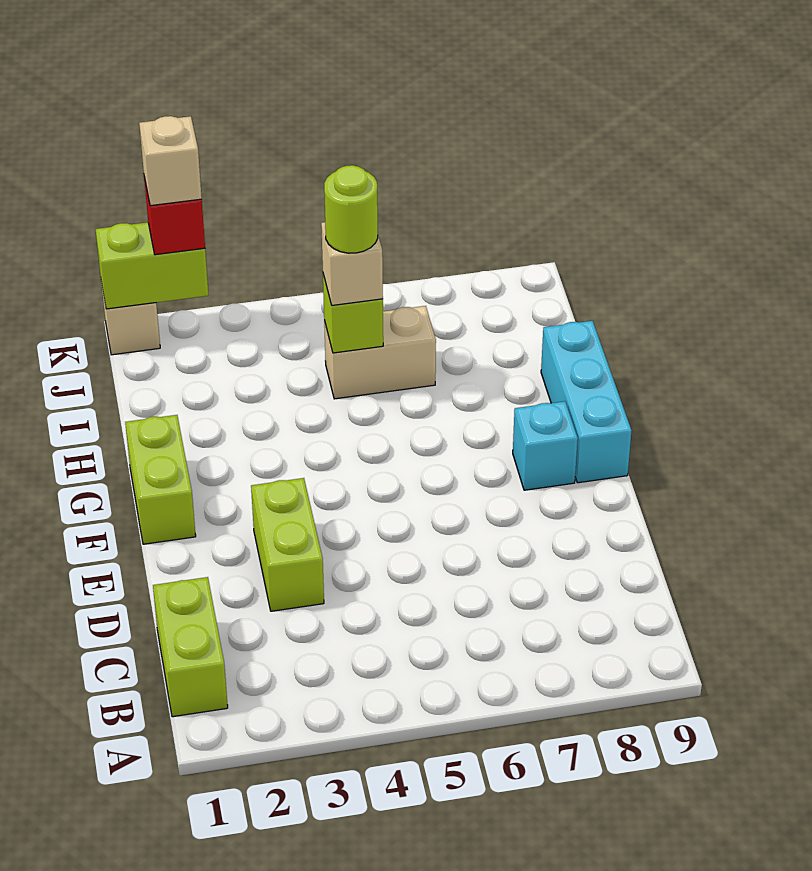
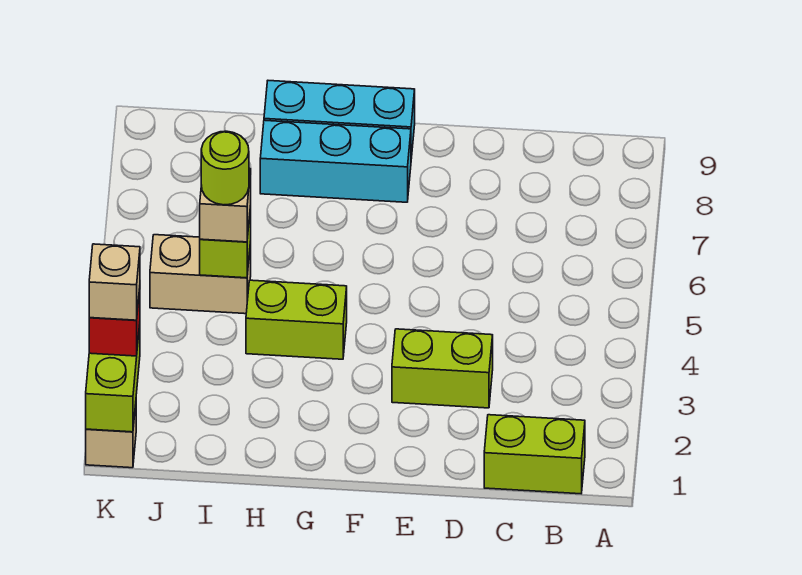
lime 1x2 brick [125,415,196,544] -> lime 1x2 brick moved to [246,280,347,359]
cyan 1x1 brick [513,401,578,490] -> cyan 1x3 brick [260,120,411,202]
tan 1x2 brick [324,306,436,399] -> tan 1x2 brick turned to [150,235,251,314]

